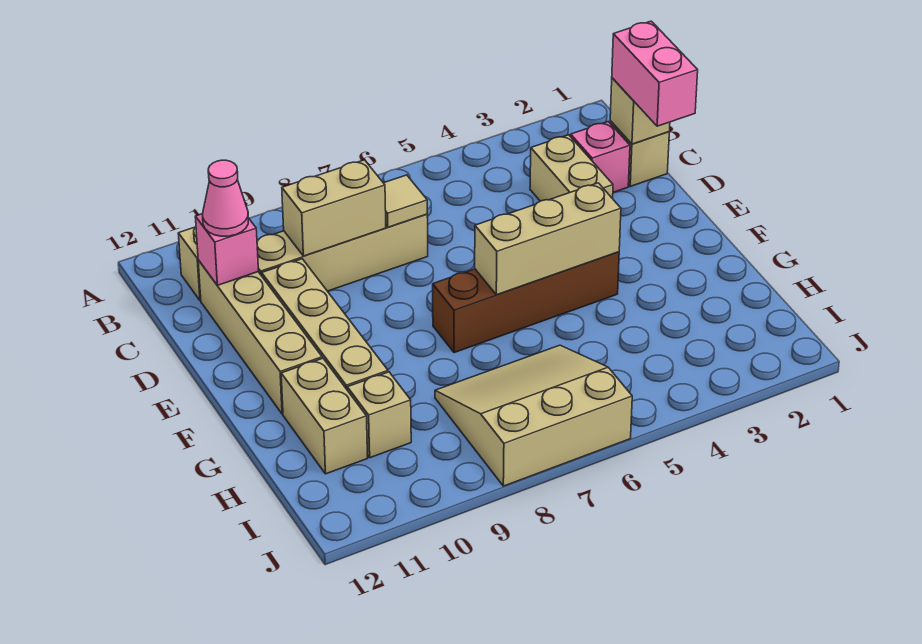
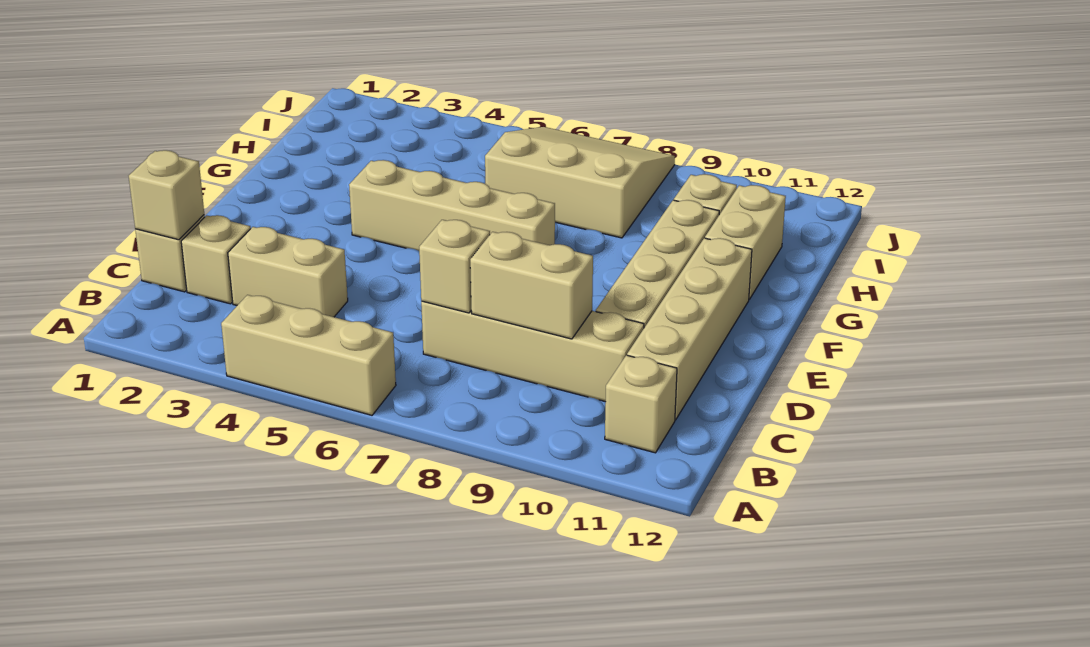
pink 1x2 brick [612,21,698,126] -> none
pink 1x1 brick [571,122,630,192] -> tan 1x1 brick [181,215,251,304]
tan 1x2 brick [530,135,613,201] -> tan 1x2 brick turned to [228,227,348,317]
tan 1x1 tile [384,175,427,227] -> tan 1x1 brick [419,220,490,313]
pink 1x1 brick [195,214,259,285] -> none
pink 1x1 cone [203,160,249,236] -> none
brown 1x4 brick [433,252,619,353] -> tan 1x4 brick [349,160,555,251]
tan 1x3 brick [475,183,621,295] -> tan 1x3 brick moved to [221,295,396,415]
tan 3x3 slope [435,345,632,486] -> tan 3x3 slope turned to [485,127,675,238]

